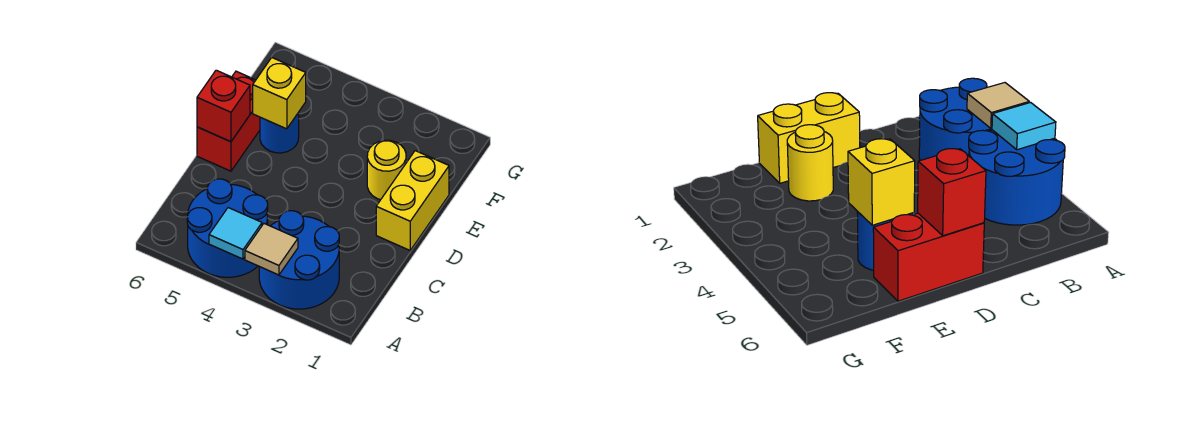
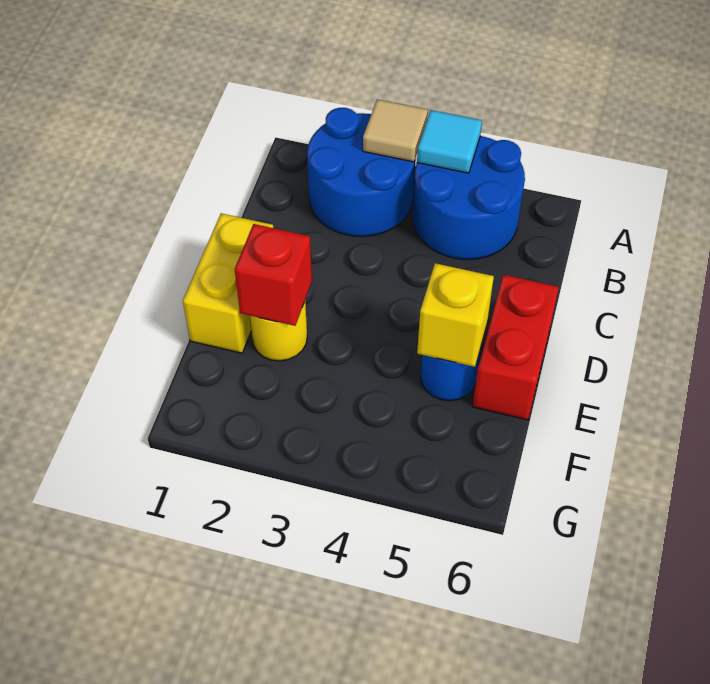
red 1x1 brick [197,70,250,142] -> red 1x1 brick moved to [235,224,312,326]

